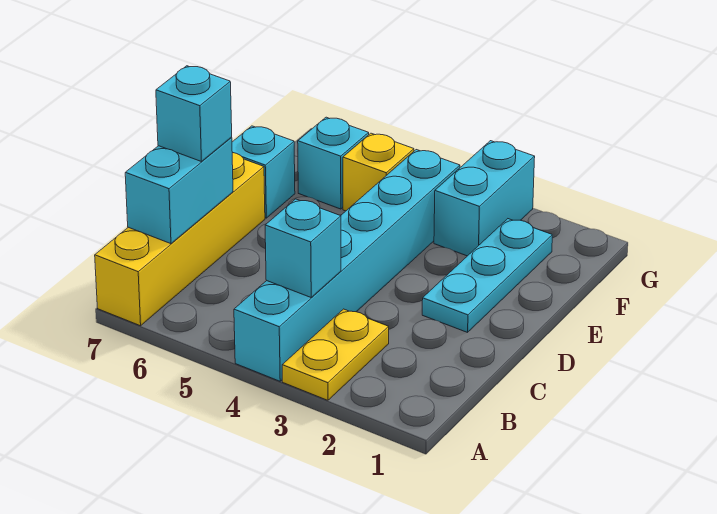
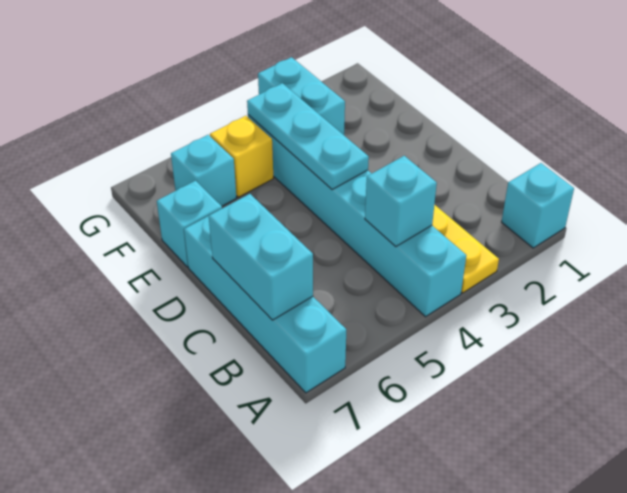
yellow 1x4 brick [95,153,265,326] -> cyan 1x4 brick [184,216,346,393]
cyan 1x1 brick [156,66,232,162] -> cyan 1x1 brick moved to [502,163,574,248]
cyan 1x3 plate [422,219,552,332] -> cyan 1x3 plate moved to [247,83,369,189]

